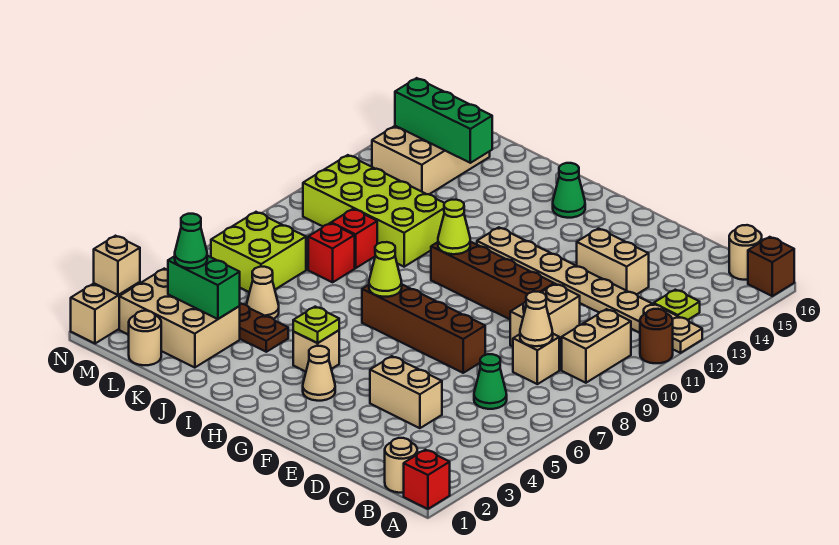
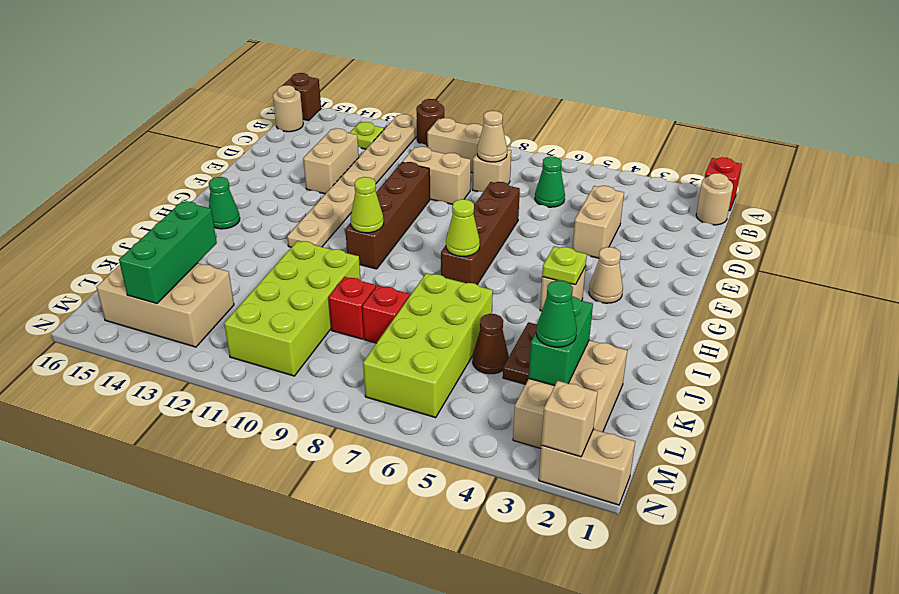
tan 1x1 cone [247,267,279,319] -> brown 1x1 cone [473,314,509,374]
tan 1x1 round brick [129,311,161,365] -> none
lime 2x2 brick [211,212,306,292] -> lime 2x4 brick [363,273,493,418]

